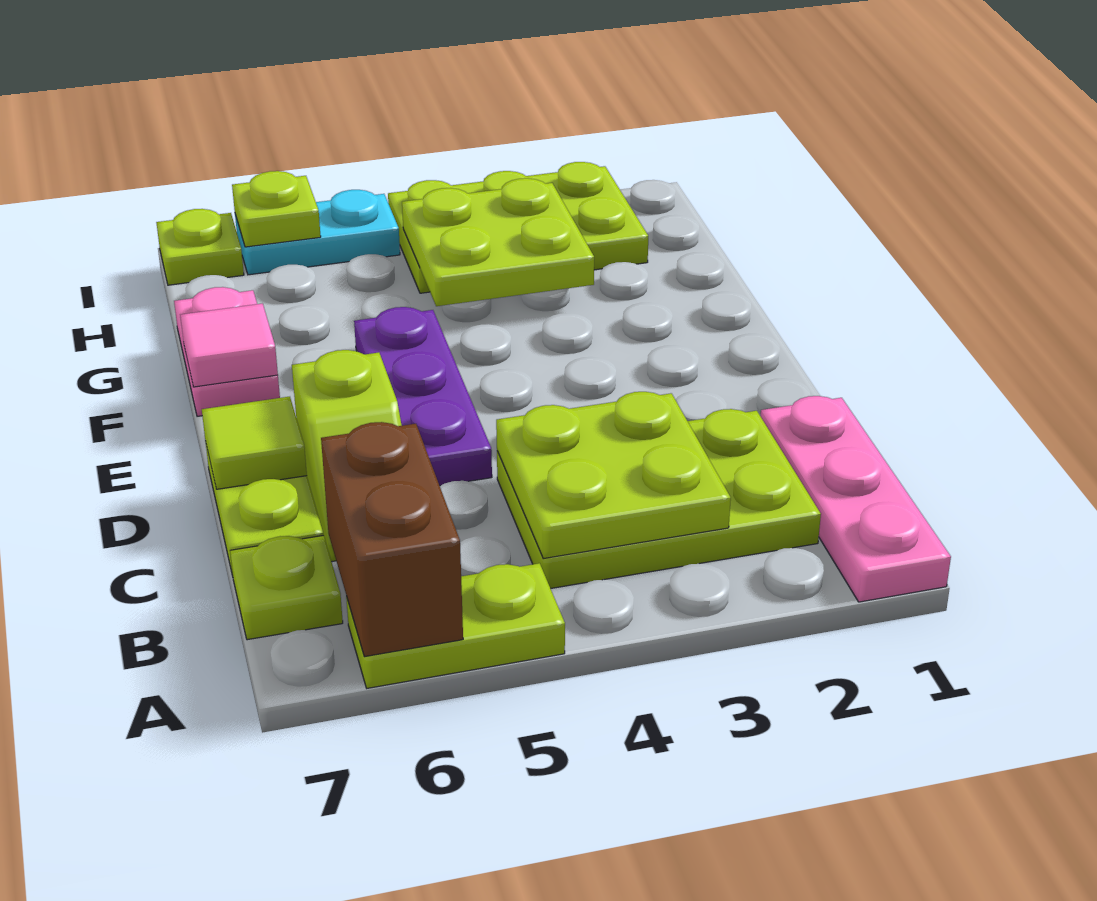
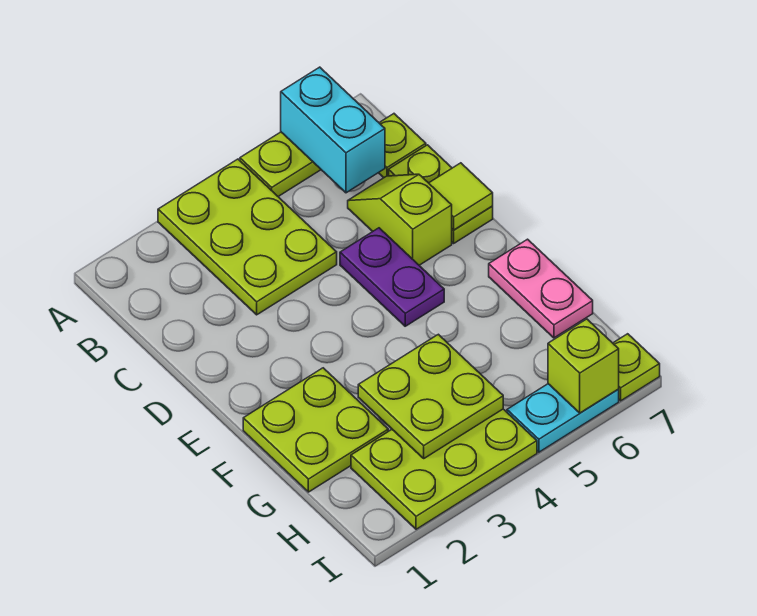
pink 1x3 plate [761,396,951,602] -> none
brown 1x2 brick [321,422,463,657] -> cyan 1x2 brick [281,67,385,193]
lime 2x3 plate [497,409,821,589] -> lime 2x3 plate turned to [158,159,337,315]
lime 2x2 plate [496,392,731,559] -> lime 2x2 plate moved to [243,368,388,492]
purple 1x3 plate [354,307,492,486] -> purple 1x2 plate [340,228,444,326]
pink 1x1 tile [180,304,278,387] -> none
lime 1x1 plate [232,171,321,247] -> lime 1x1 brick [548,319,619,413]

